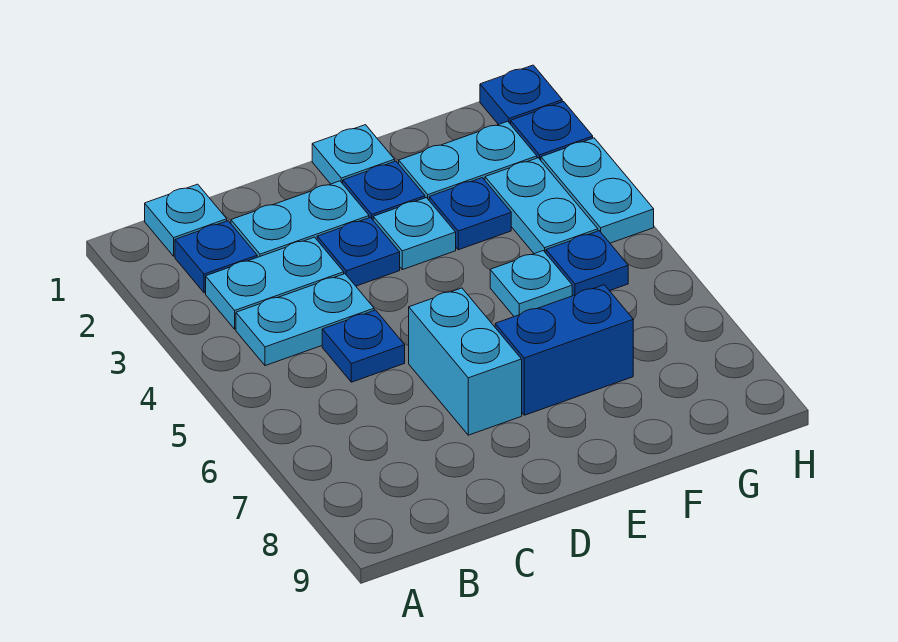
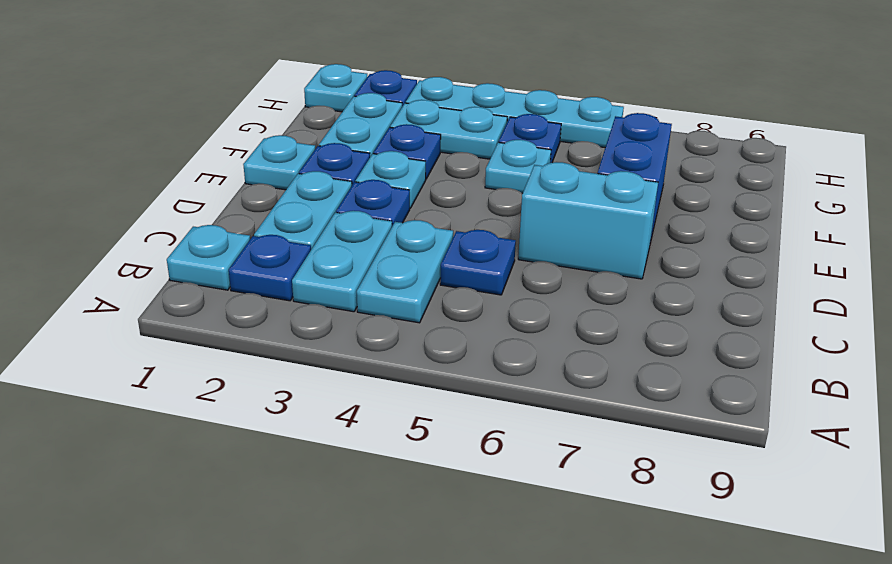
blue 1x1 plate [480,65,562,125] -> cyan 1x1 plate [304,64,367,112]
cyan 1x2 plate [541,138,654,243] -> cyan 1x4 plate [406,77,624,147]

